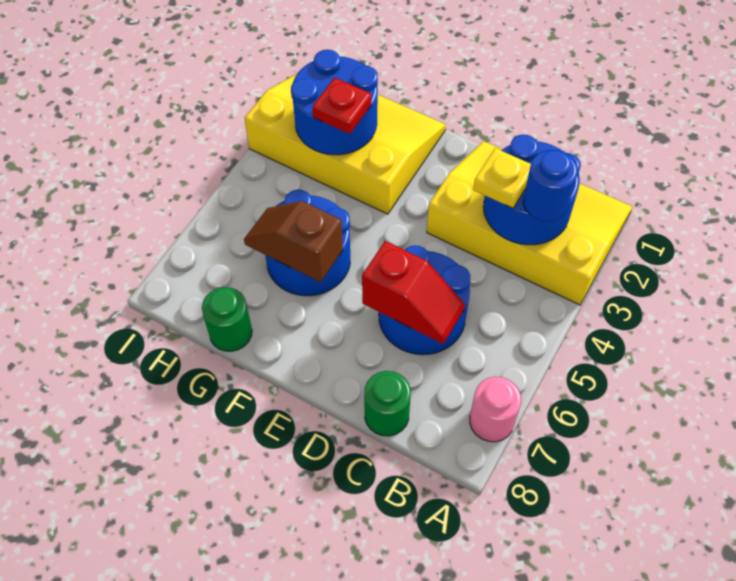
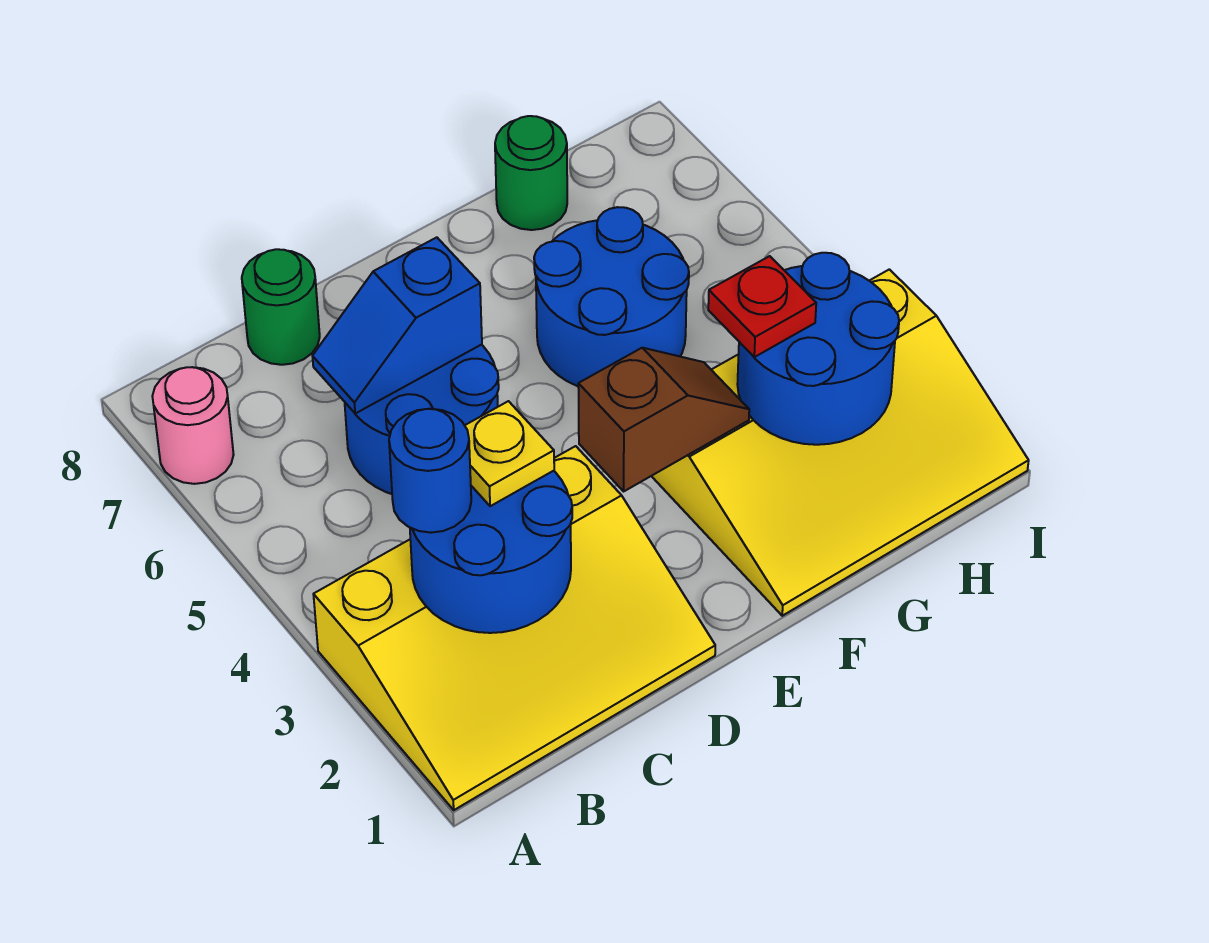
red 1x2 slope [362,241,465,344] -> blue 1x2 slope [312,237,482,413]
brown 1x2 slope [244,201,343,282] -> brown 1x2 slope moved to [578,348,749,491]

